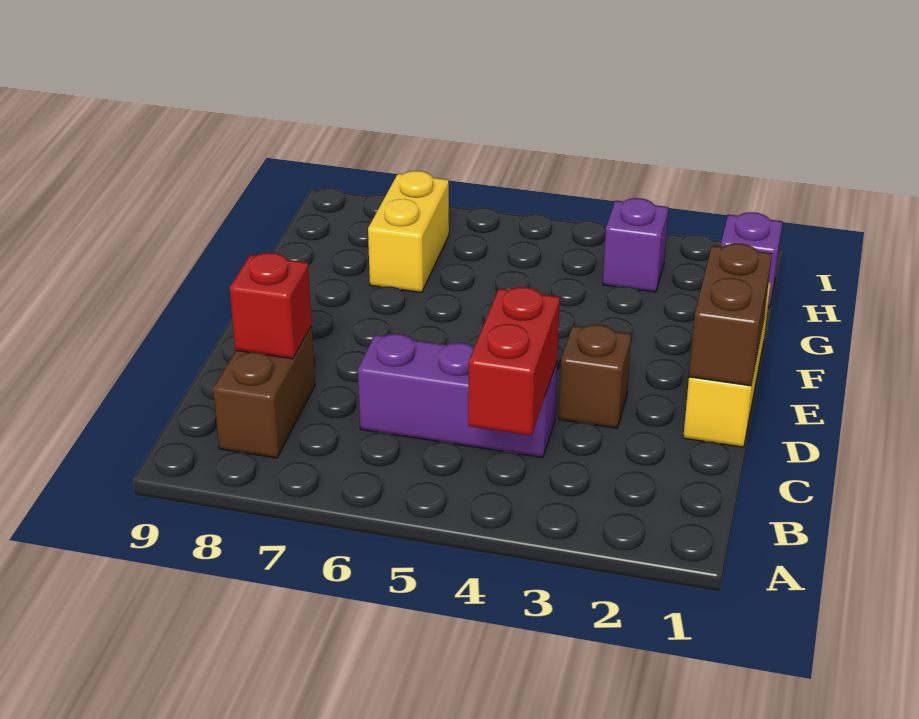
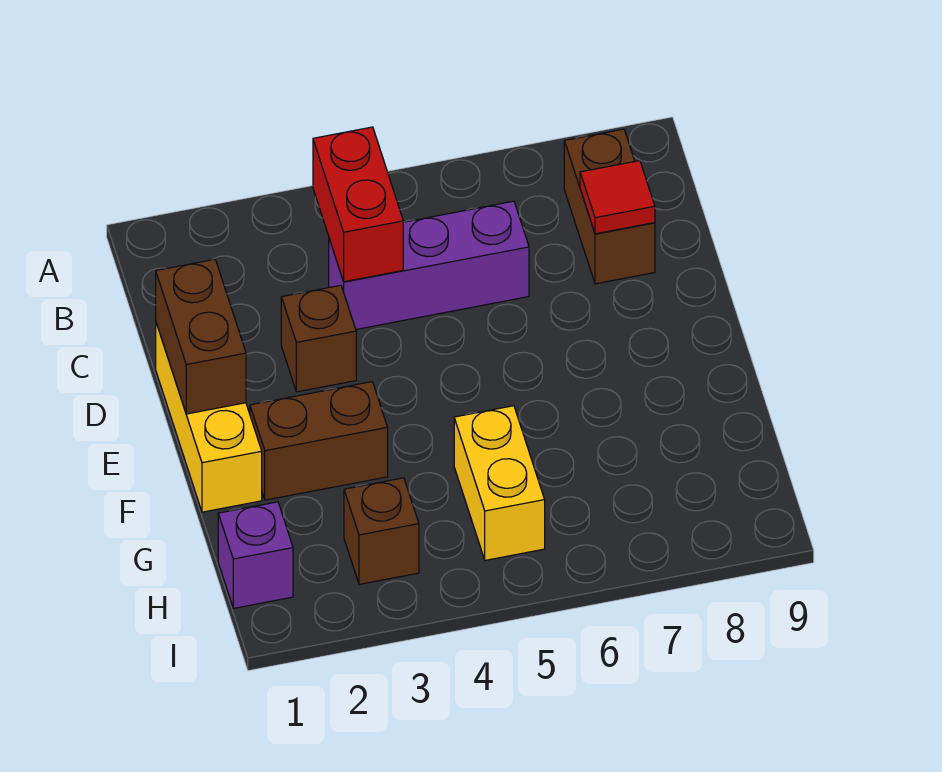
red 1x1 brick [230,253,312,359] -> red 1x1 tile [580,161,655,234]
none -> brown 1x2 brick [250,382,388,500]
yellow 1x2 brick [368,171,449,293] -> yellow 1x2 brick moved to [454,406,545,560]
purple 1x1 brick [603,198,668,292] -> brown 1x1 brick [344,478,419,584]

